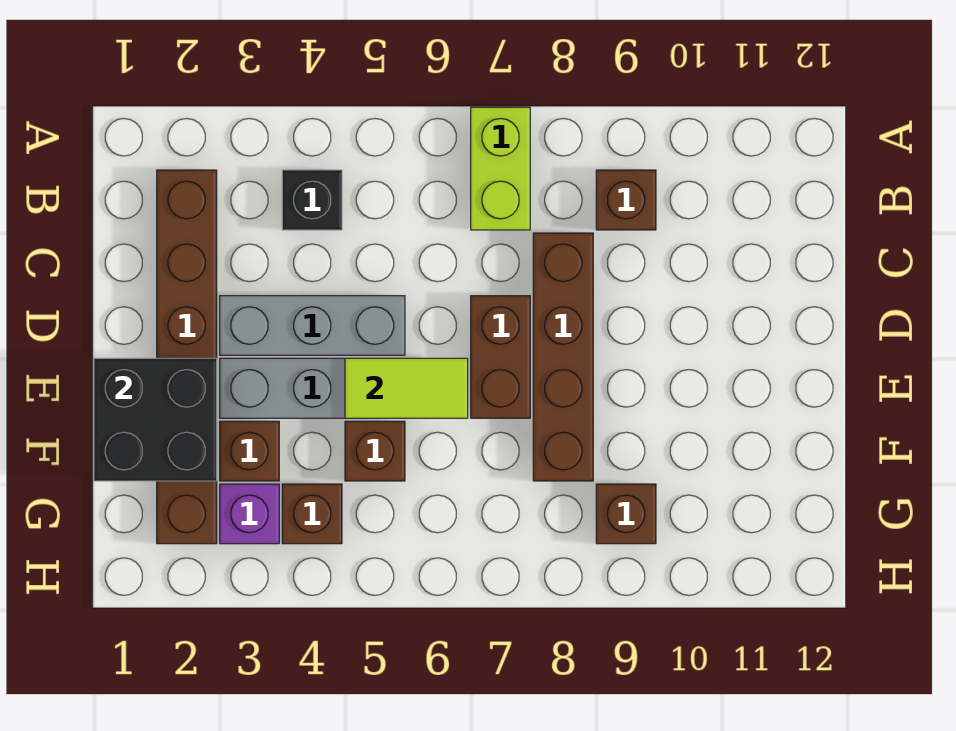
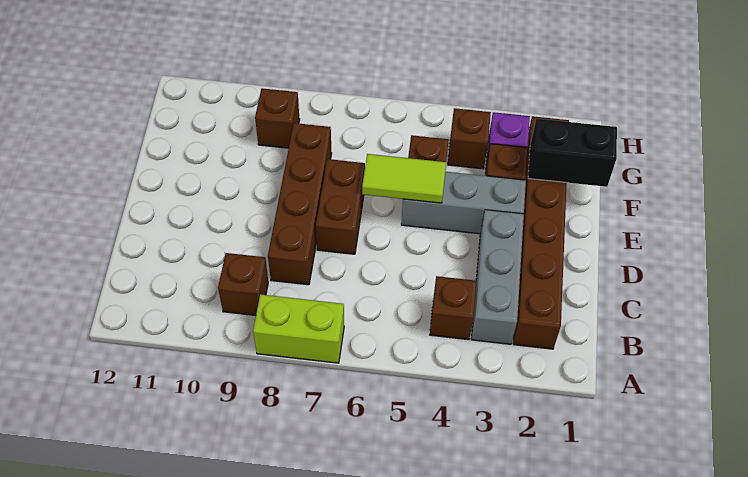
lime 1x2 brick [471,107,530,230] -> lime 1x2 brick turned to [253,294,344,363]
black 1x1 brick [282,170,342,230] -> brown 1x1 brick [430,276,477,340]
grey 1x3 brick [220,296,405,355] -> grey 1x3 brick turned to [471,210,524,344]
black 2x2 brick [94,358,217,481] -> black 1x2 brick [528,119,617,187]

